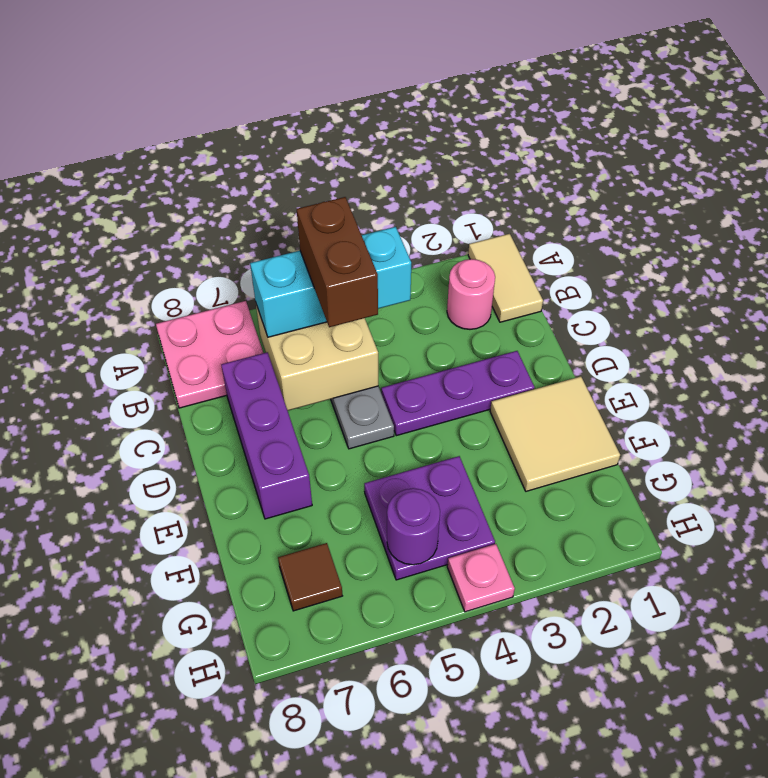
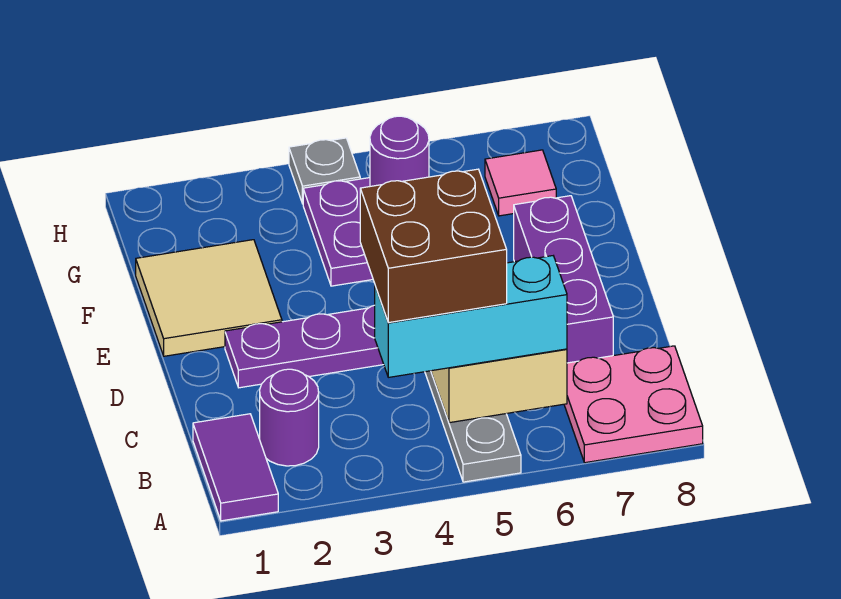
tan 1x2 tile [468,234,543,322] -> purple 1x2 tile [193,414,278,521]
pink 1x1 round brick [447,259,495,329] -> purple 1x1 round brick [260,369,319,466]
brown 1x2 brick [297,197,378,327] -> brown 2x2 brick [360,169,507,323]
brown 1x1 tile [278,543,342,611] -> pink 1x1 tile [485,150,556,216]
pink 1x1 plate [447,544,515,612] -> grey 1x1 plate [289,138,360,204]

